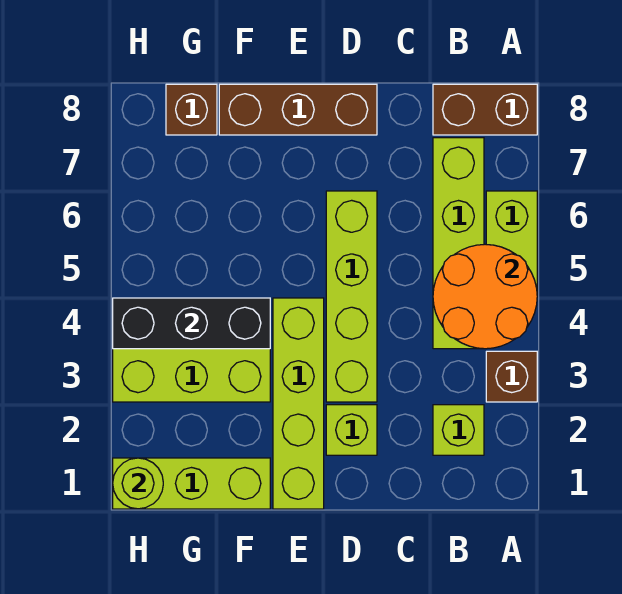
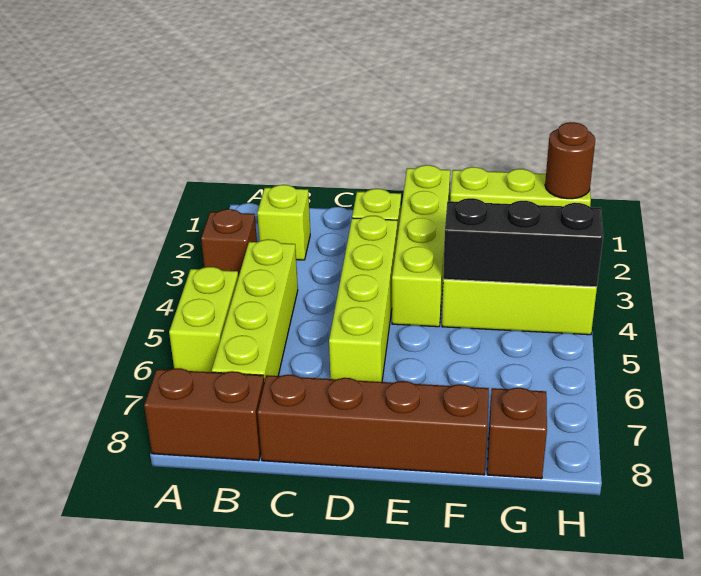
orange 2x2 round brick [433,244,537,349] -> none
brown 1x3 brick [219,84,377,135] -> brown 1x4 brick [257,375,489,475]
lime 1x1 round brick [113,458,163,509] -> brown 1x1 round brick [545,122,595,199]

